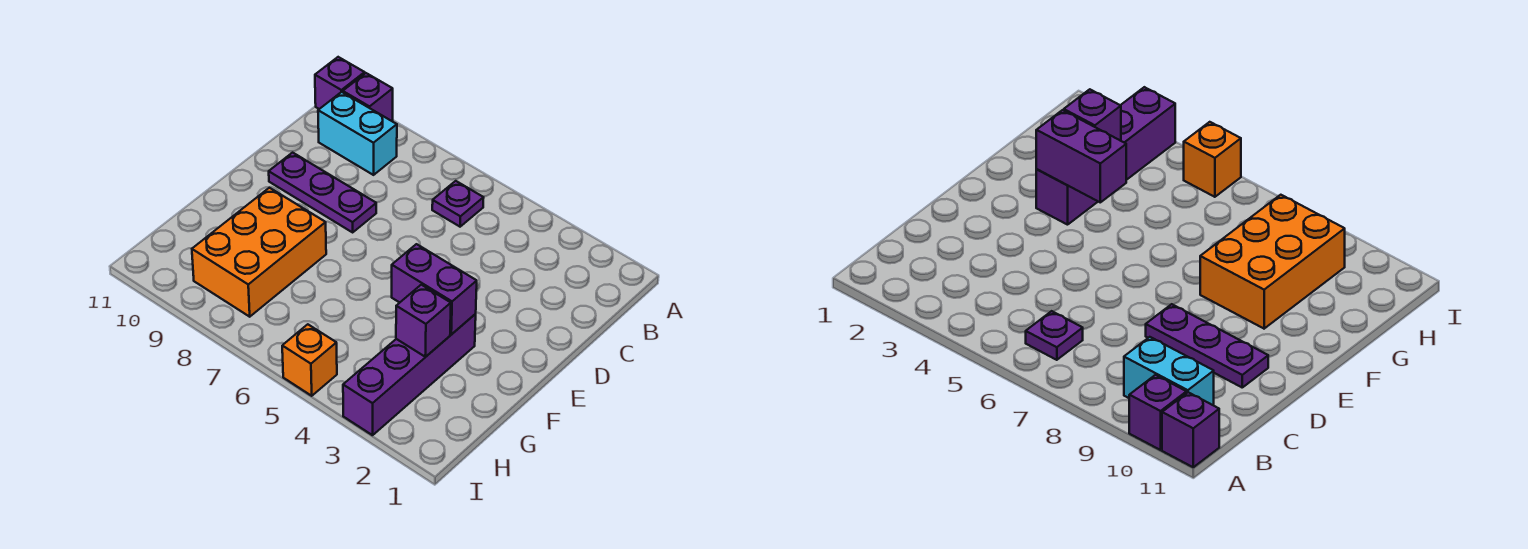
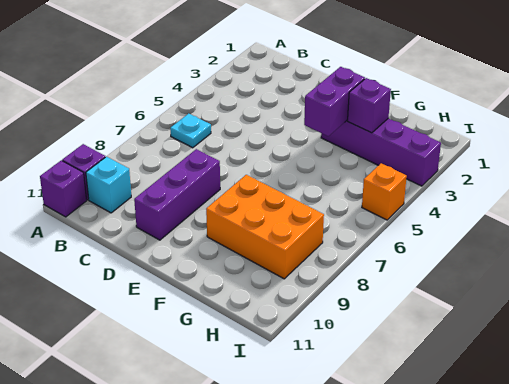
purple 1x1 plate [432,181,484,227] -> cyan 1x1 plate [170,114,211,148]
cyan 1x2 brick [318,92,397,175] -> cyan 1x1 brick [86,157,131,213]
purple 1x3 plate [269,153,376,232] -> purple 1x3 brick [134,149,220,240]

